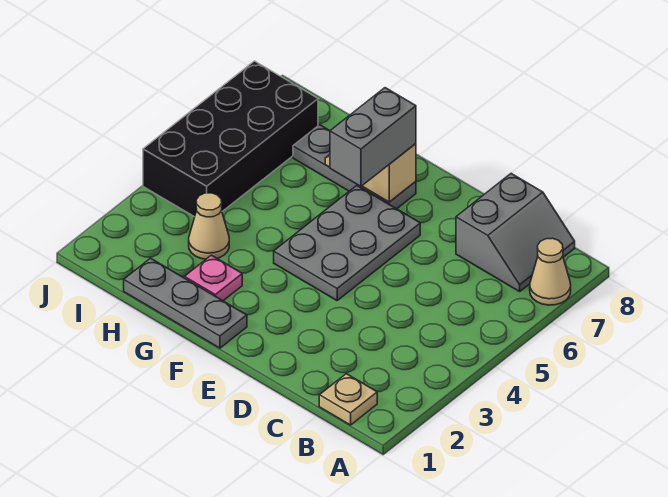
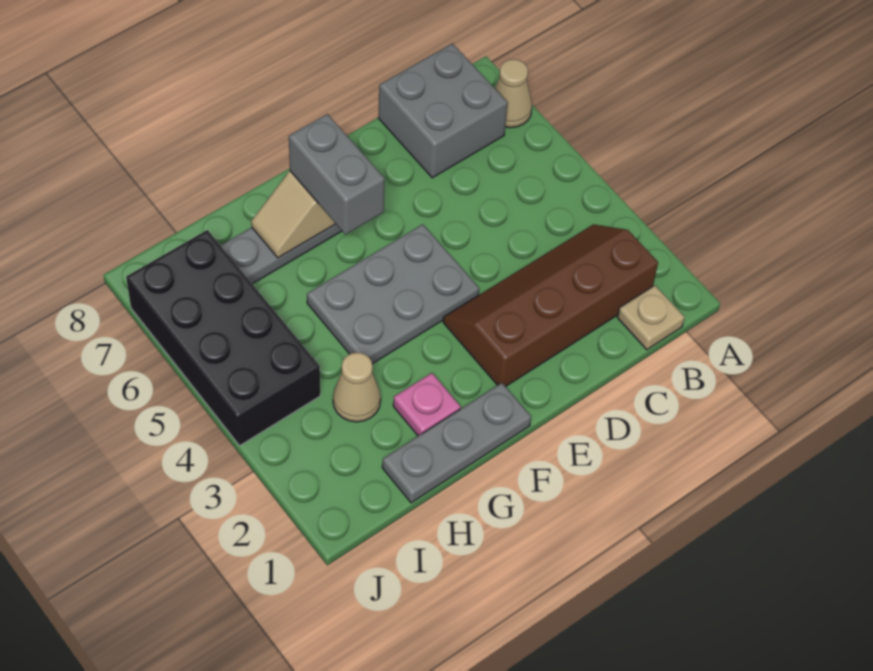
none -> brown 2x4 slope [443,225,658,387]
grey 2x2 slope [456,174,575,291] -> grey 2x2 brick [379,43,508,178]
grey 2x3 plate [274,186,420,300] -> grey 2x3 plate turned to [307,224,479,364]

